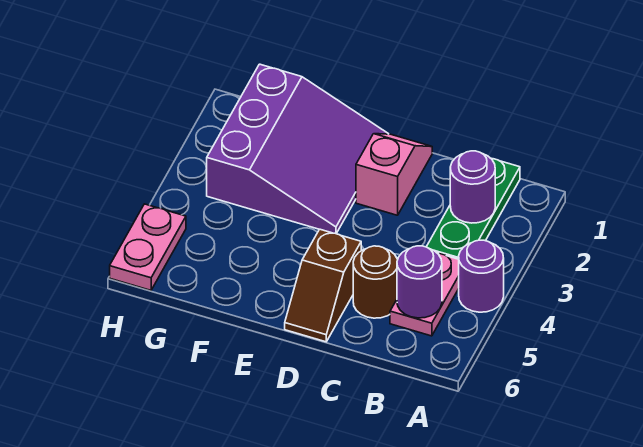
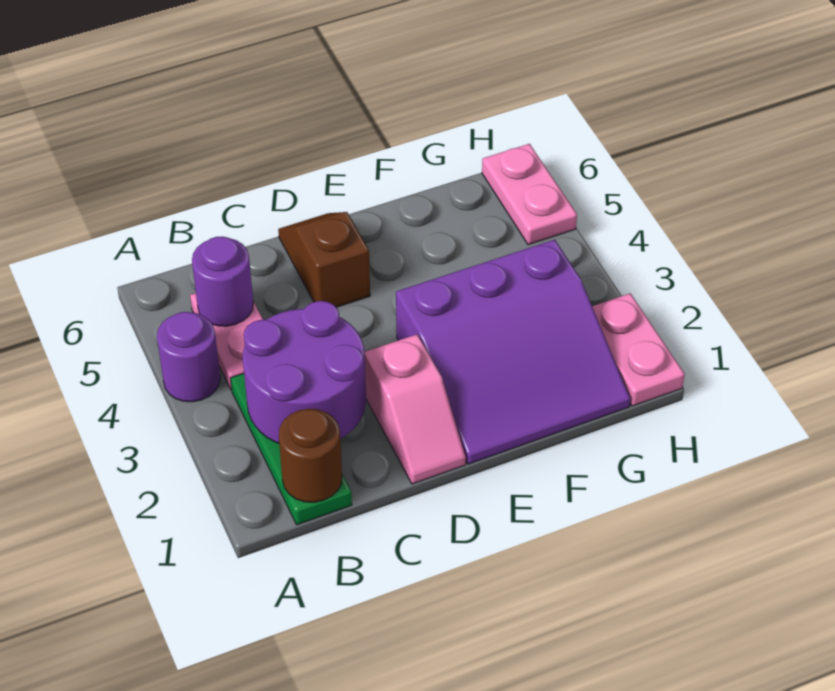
purple 1x1 round brick [450,151,495,223] -> purple 2x2 round brick [243,301,366,443]
brown 1x1 round brick [353,246,398,318] -> brown 1x1 round brick moved to [279,409,342,502]
purple 3x3 slope [207,64,388,234] -> purple 3x3 slope turned to [396,240,630,464]
none -> pink 1x2 plate [592,293,685,406]

